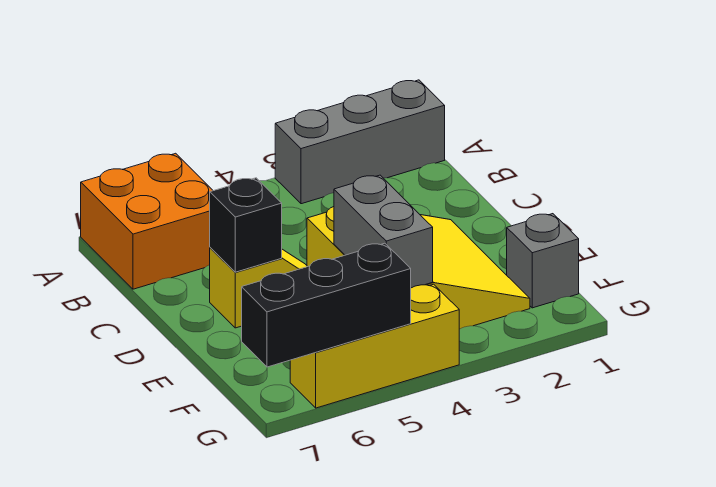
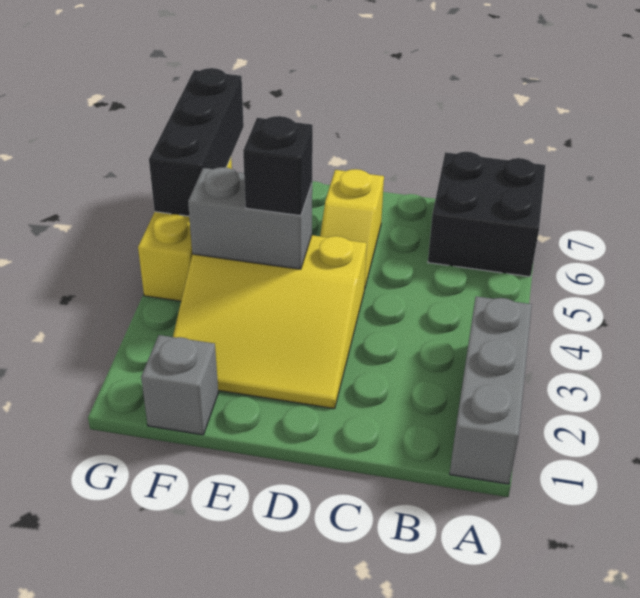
orange 2x2 brick [81,153,213,289] -> black 2x2 brick [428,152,546,277]
black 1x1 brick [210,178,282,272] -> black 1x1 brick moved to [243,116,313,216]

